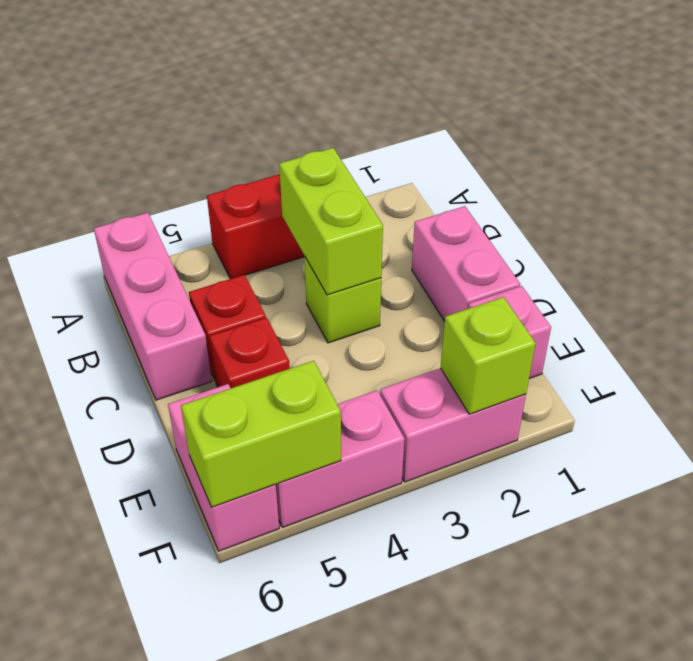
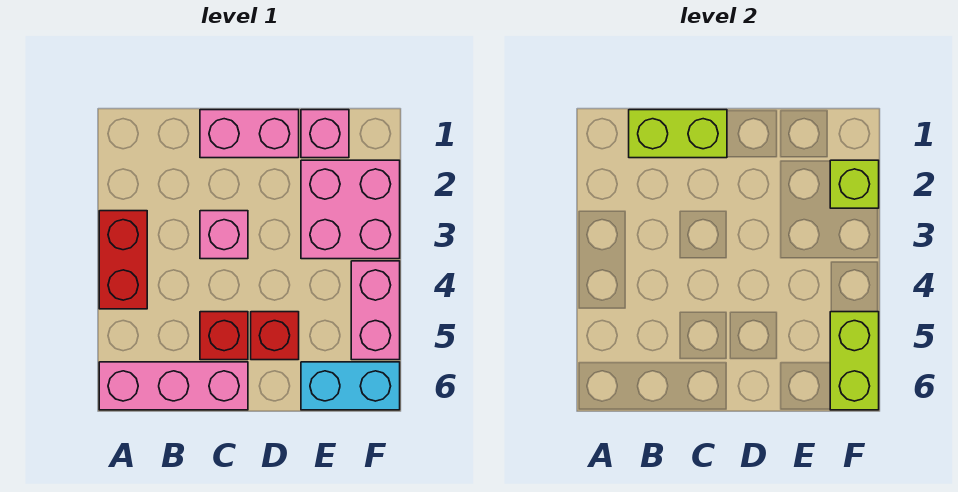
lime 1x2 brick [279,148,383,295] -> lime 1x2 brick moved to [629,110,727,158]
lime 1x1 brick [305,257,381,343] -> pink 1x1 brick [200,211,248,259]
pink 1x2 brick [168,384,279,551] -> cyan 1x2 brick [301,362,400,410]
pink 1x2 brick [380,368,526,482] -> pink 2x2 brick [301,160,400,259]

